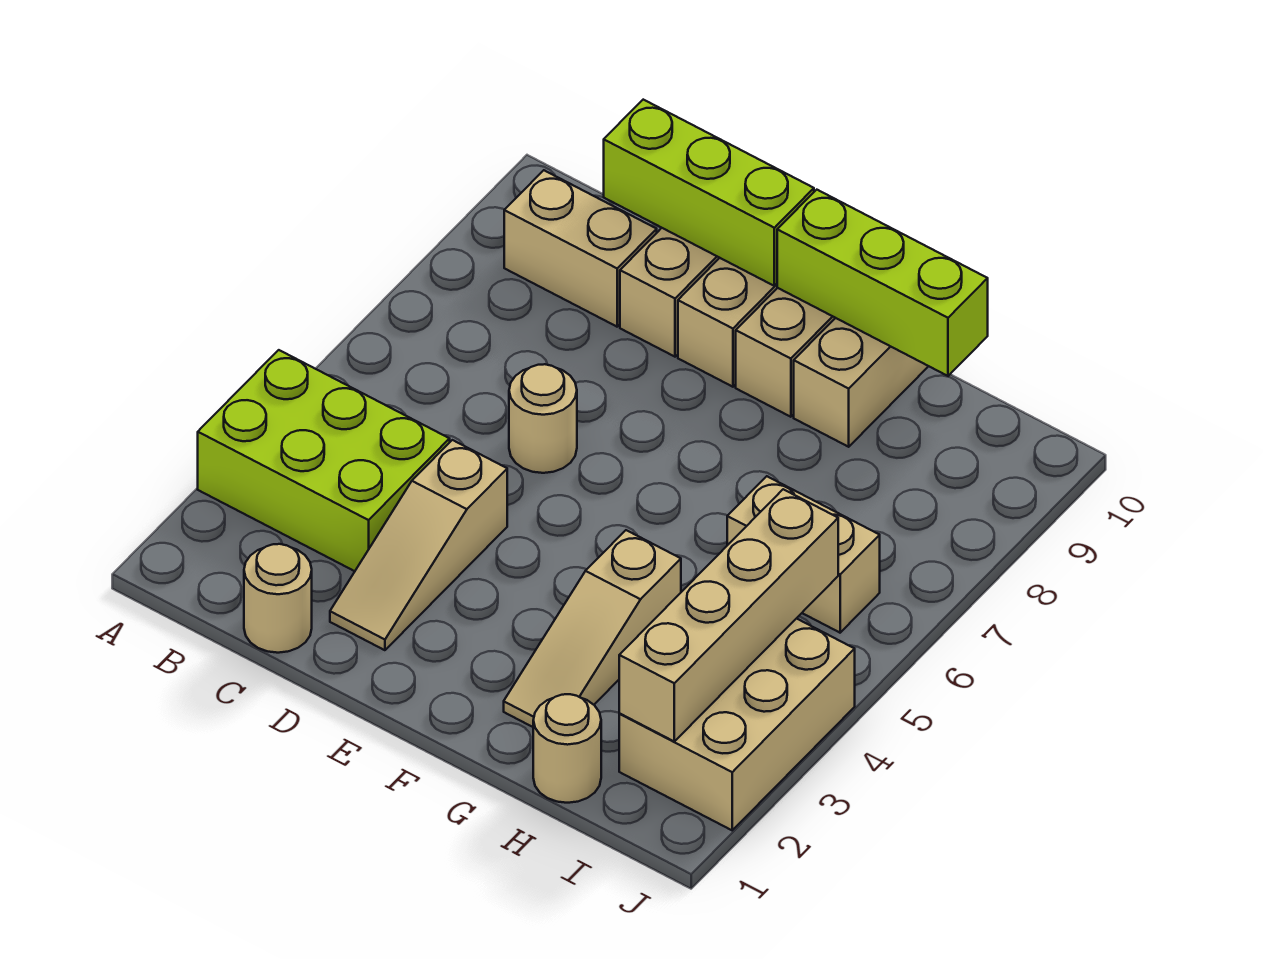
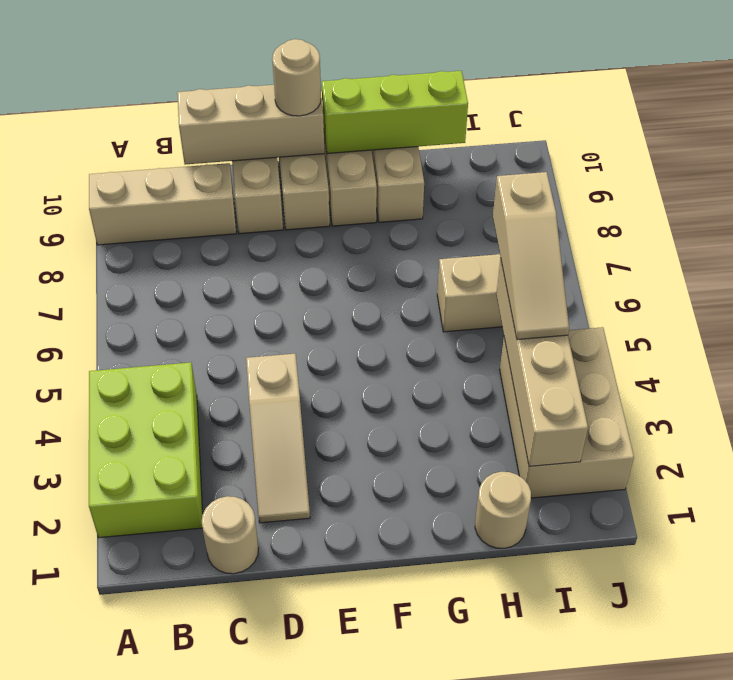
lime 2x3 brick [198,350,450,571] -> lime 2x3 brick turned to [89,362,203,538]
tan 1x2 brick [504,170,657,327] -> tan 1x3 brick [89,163,236,245]
lime 1x3 brick [604,100,814,286] -> tan 1x3 brick [177,85,324,165]
tan 1x1 round brick [509,364,577,473] -> tan 1x1 round brick moved to [272,39,321,116]
tan 1x3 slope [504,530,681,727] -> tan 1x3 slope moved to [493,172,569,340]

